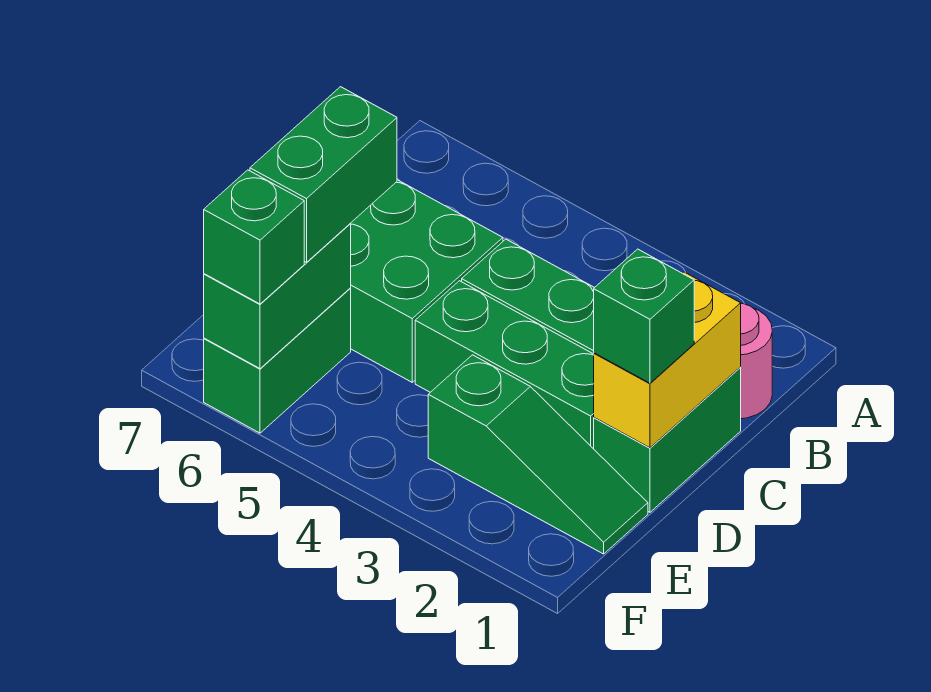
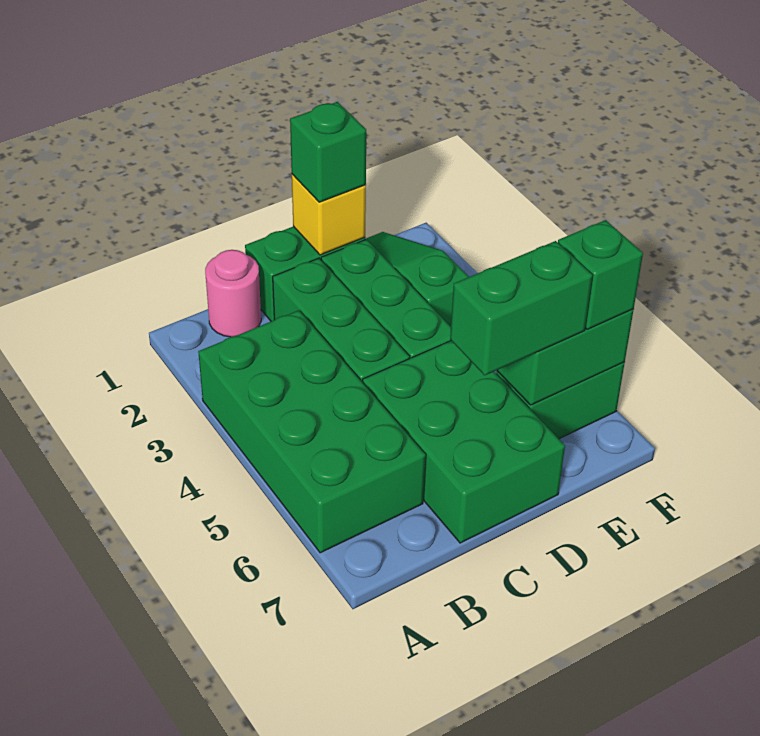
none -> green 2x4 brick [198,310,426,553]
yellow 1x2 brick [594,272,741,448] -> yellow 1x1 brick [292,174,366,255]

